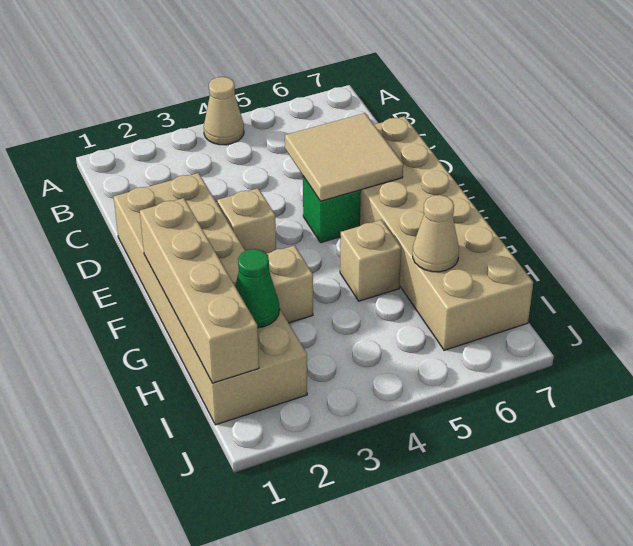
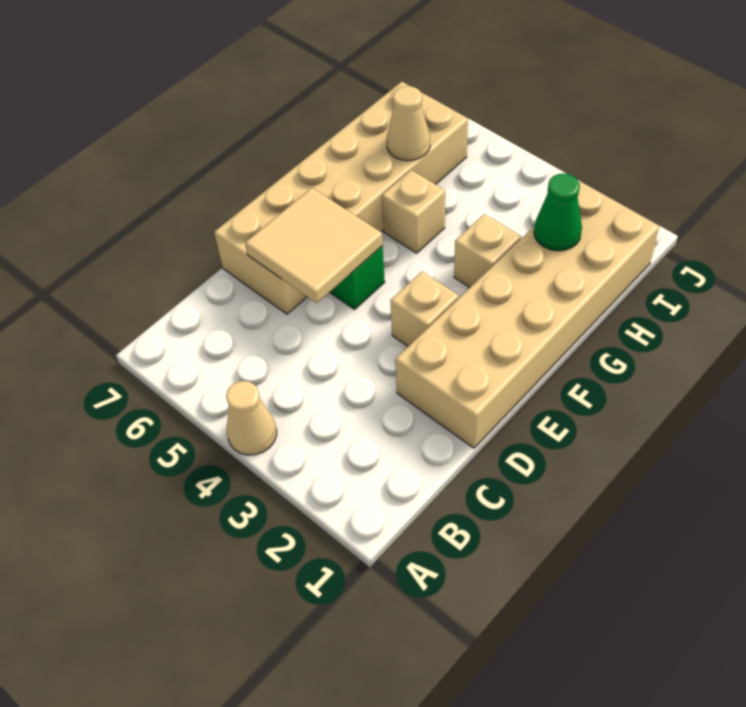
tan 1x4 brick [140,198,259,383] -> none

